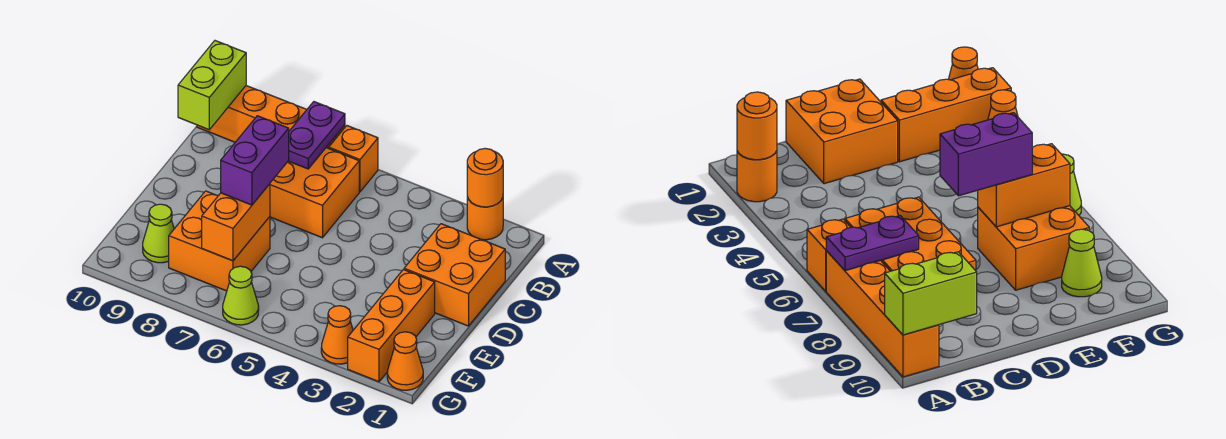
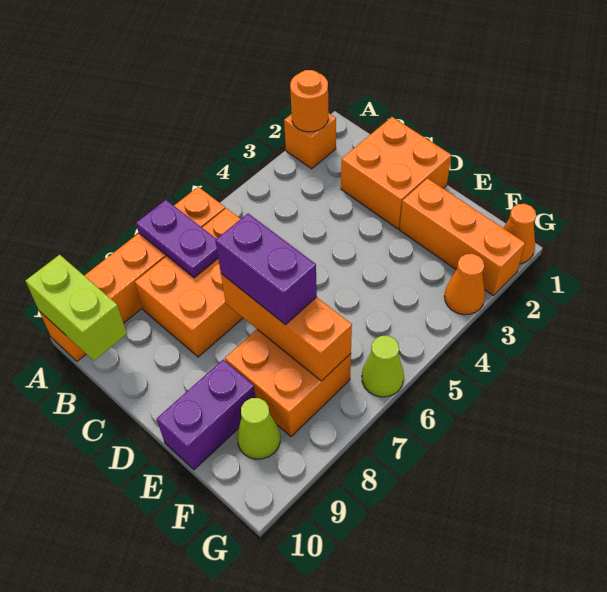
orange 1x1 round brick [467,197,503,240] -> orange 1x1 brick [284,113,336,169]
orange 1x2 brick [202,184,270,261] -> orange 1x3 brick [221,274,352,381]
none -> purple 1x2 brick [157,360,256,470]

